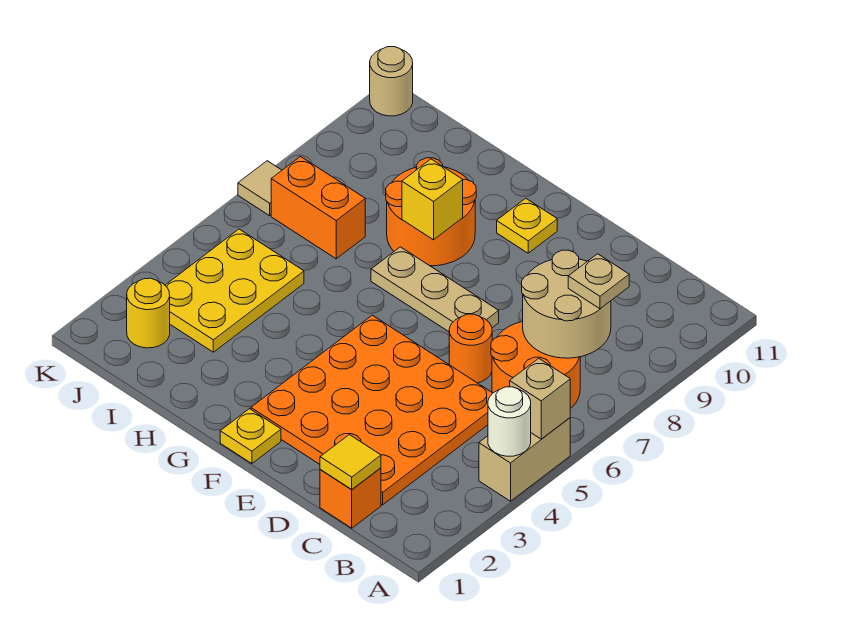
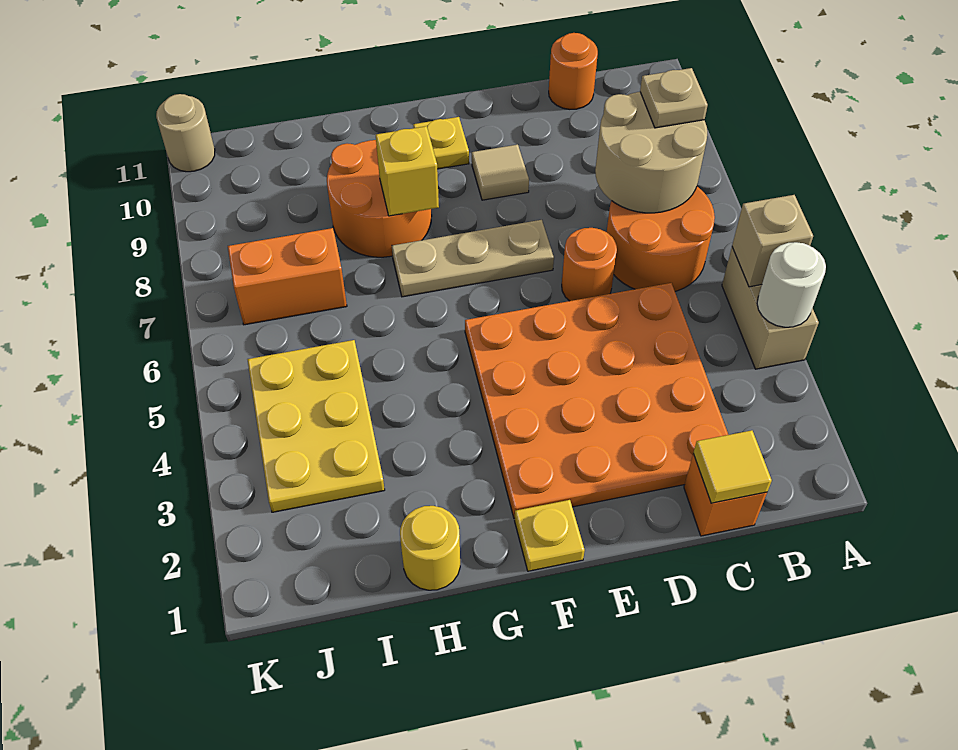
none -> orange 1x1 round brick [549,33,598,109]
yellow 1x1 round brick [127,278,170,348] -> yellow 1x1 round brick moved to [400,506,460,590]
tan 1x1 tile [238,161,282,216] -> tan 1x1 tile moved to [472,145,529,200]

